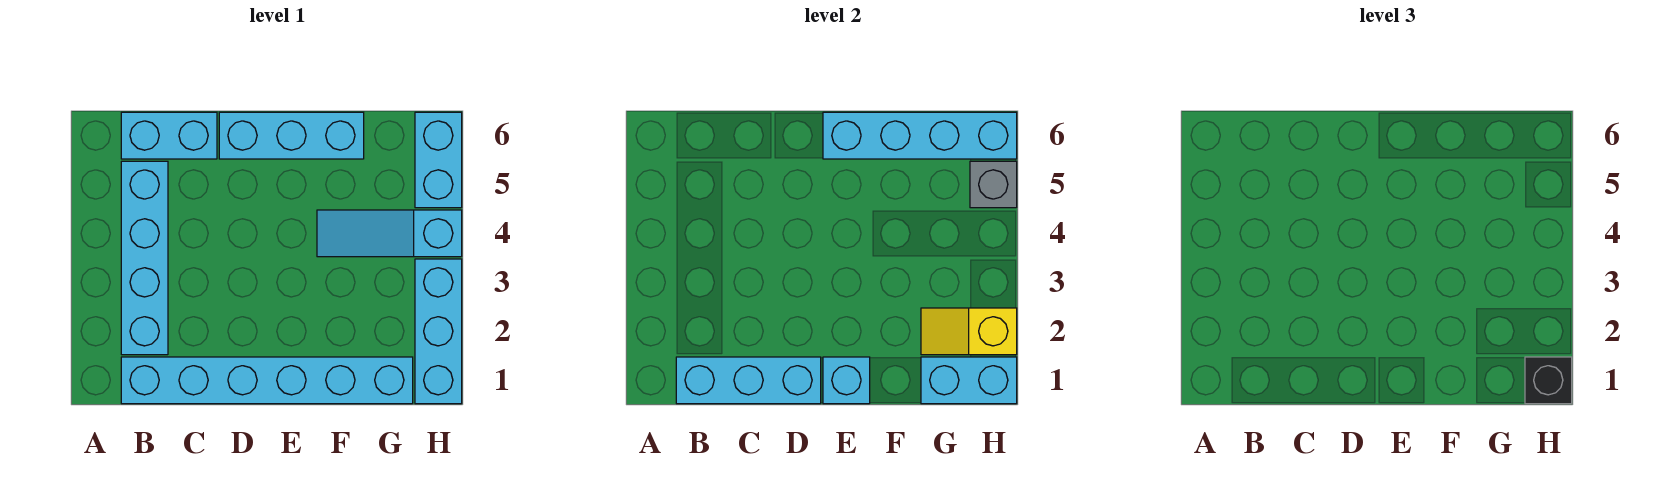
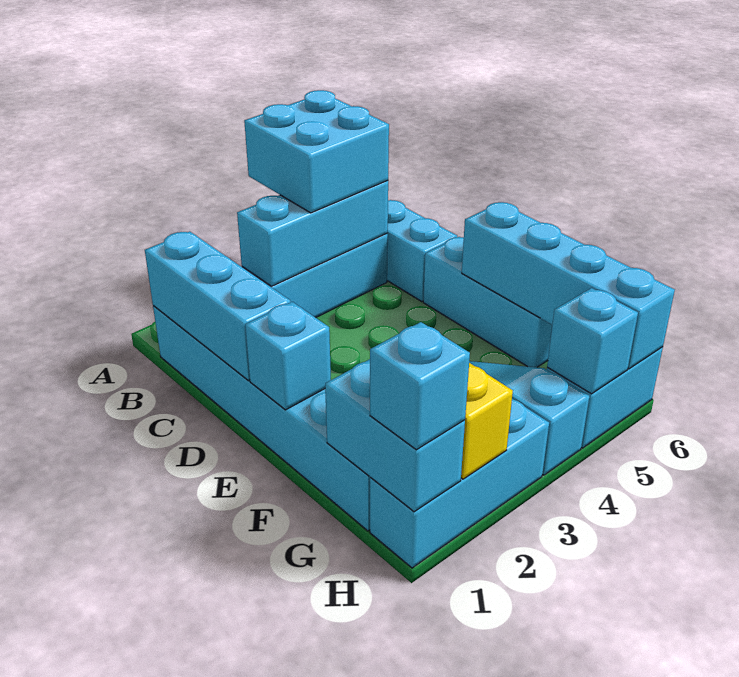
none -> cyan 2x2 brick [244,90,389,213]
none -> cyan 1x3 brick [237,180,388,286]
black 1x1 brick [1525,357,1572,404] -> cyan 1x1 brick [370,322,470,450]
grey 1x1 brick [970,161,1017,208] -> cyan 1x1 brick [547,288,638,394]

